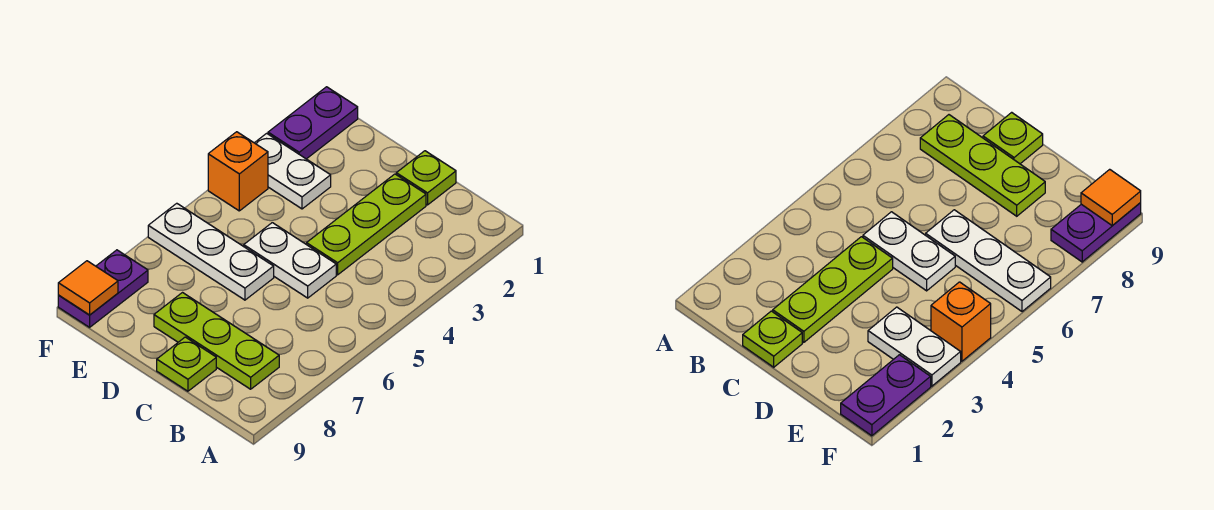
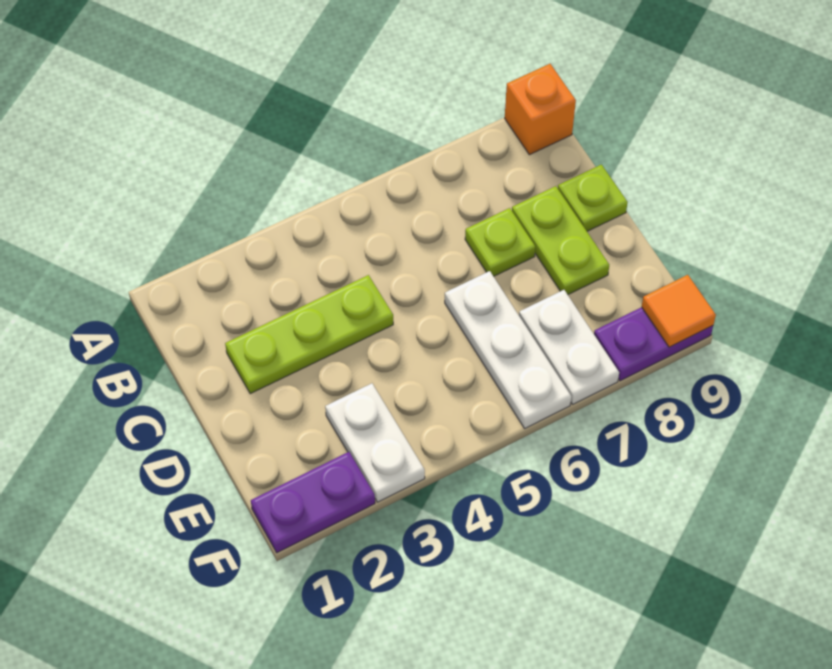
lime 1x3 plate [154,293,279,389] -> lime 1x2 plate [512,186,609,294]
lime 1x1 plate [396,151,456,205] -> lime 1x1 plate moved to [465,208,535,276]
white 1x2 plate [244,223,336,298] -> white 1x2 plate moved to [519,290,619,404]
orange 1x1 brick [208,132,268,211] -> orange 1x1 brick moved to [505,64,576,155]

